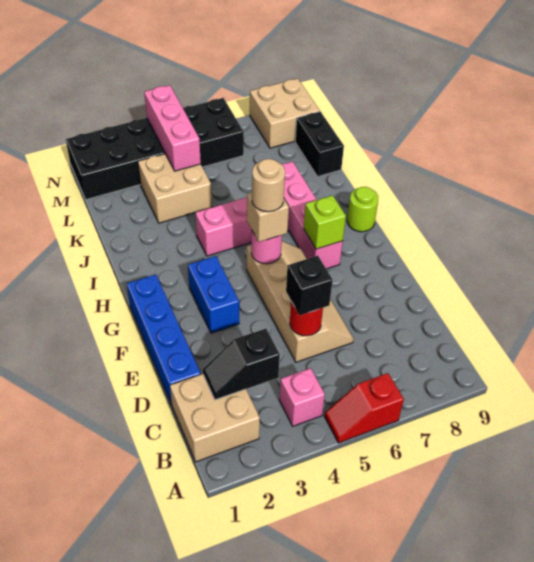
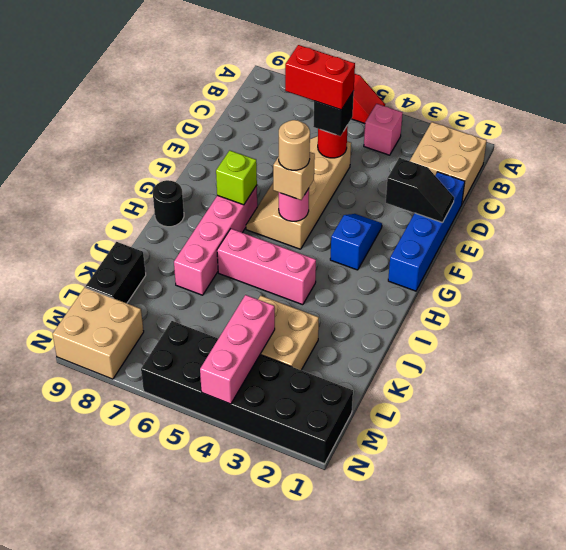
black 1x2 slope [203,329,280,400] -> black 1x2 slope moved to [386,158,454,223]
none -> red 1x2 brick [285,45,355,110]
blue 1x2 brick [188,256,239,333] -> blue 1x2 slope [330,214,382,270]
lime 1x1 round brick [347,187,378,232] -> black 1x1 round brick [153,180,184,227]

